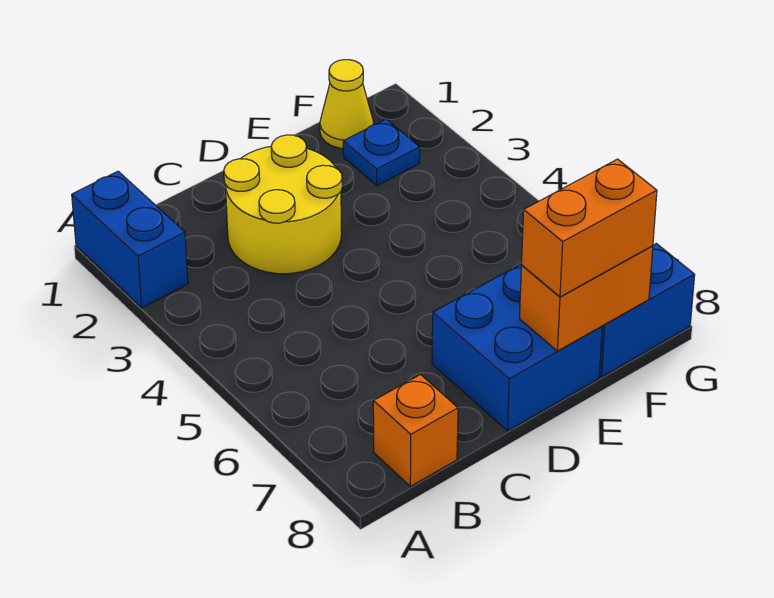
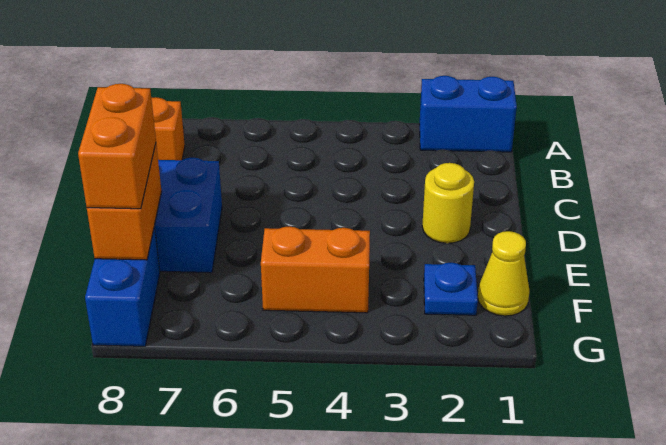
yellow 2x2 round brick [224,135,342,274] -> yellow 1x1 round brick [422,163,474,243]
none -> orange 1x2 brick [261,226,370,313]

